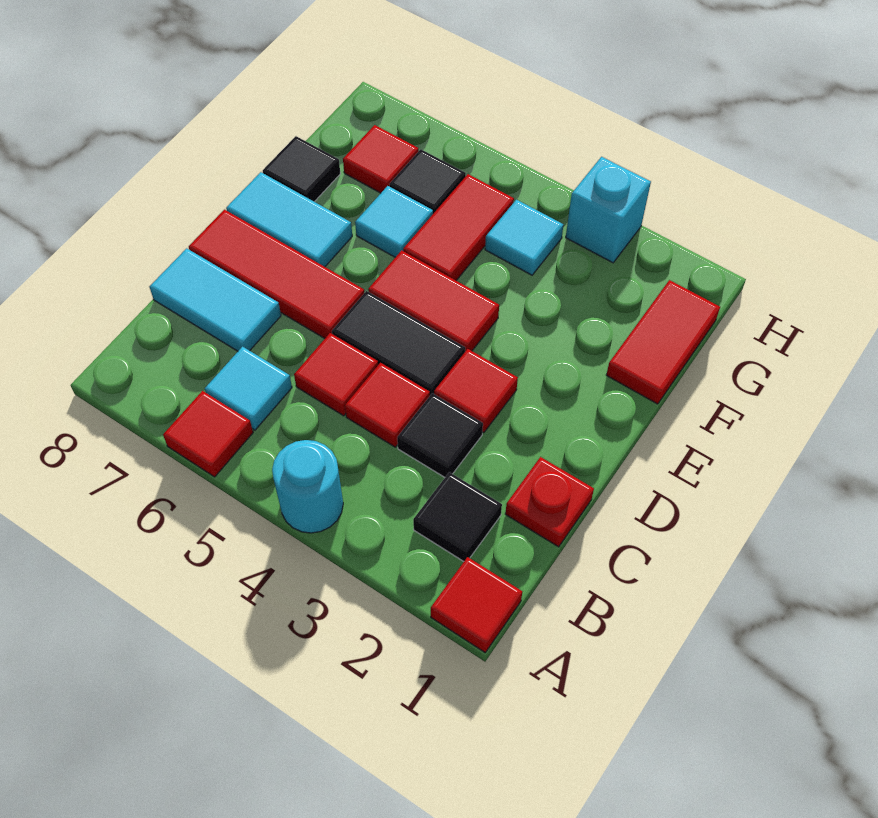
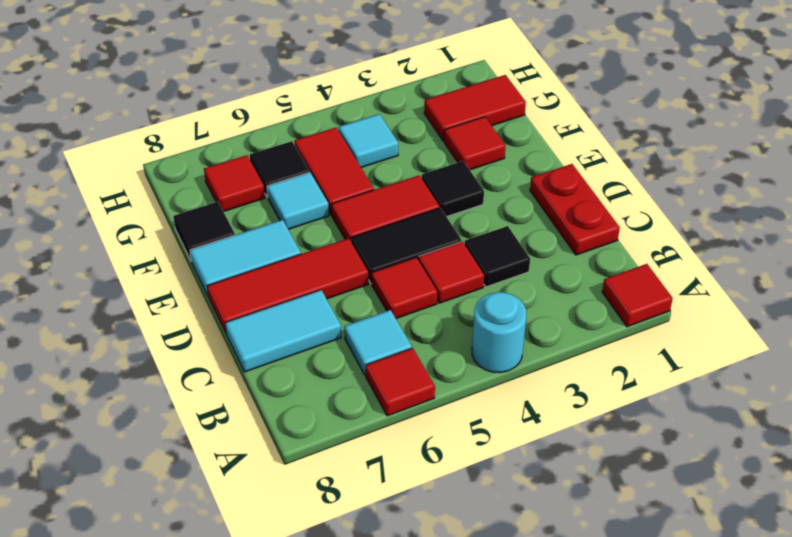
black 1x1 tile [413,472,502,561] -> black 1x1 tile moved to [422,161,484,217]
red 1x1 plate [505,457,594,547] -> red 1x2 plate [530,164,620,255]
red 1x1 tile [434,349,518,433] -> red 1x1 tile moved to [444,117,506,170]
red 1x2 tile [606,280,720,404] -> red 1x2 tile turned to [424,75,526,141]
cyan 1x1 brick [566,157,651,263] -> none

